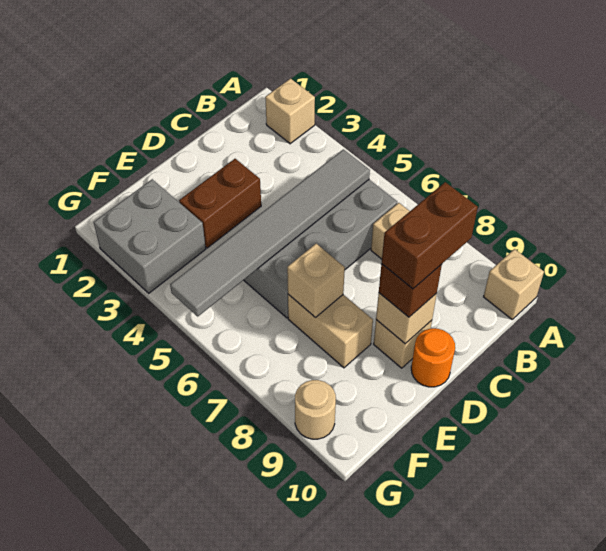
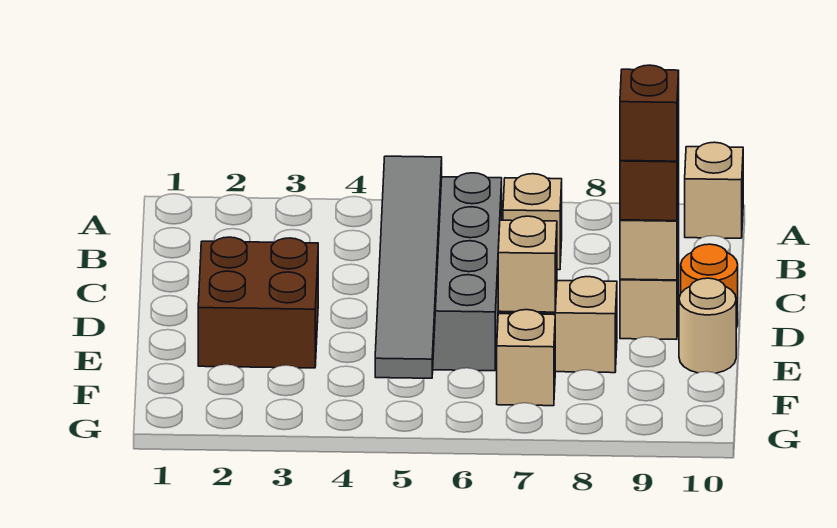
tan 1x1 brick [265,79,315,144] -> tan 1x1 brick moved to [497,310,555,406]
brown 1x2 brick [382,182,478,289] -> brown 1x1 brick [620,65,679,161]
brown 1x2 brick [179,159,261,248] -> brown 2x2 brick [198,237,318,368]
grey 2x2 brick [94,179,206,293] -> none
tan 1x1 round brick [295,380,336,439] -> tan 1x1 round brick moved to [679,278,736,373]

